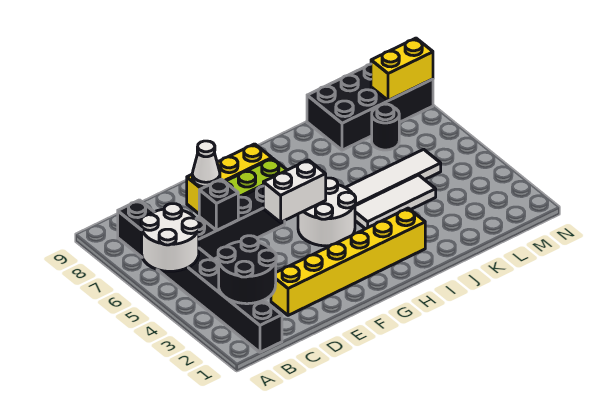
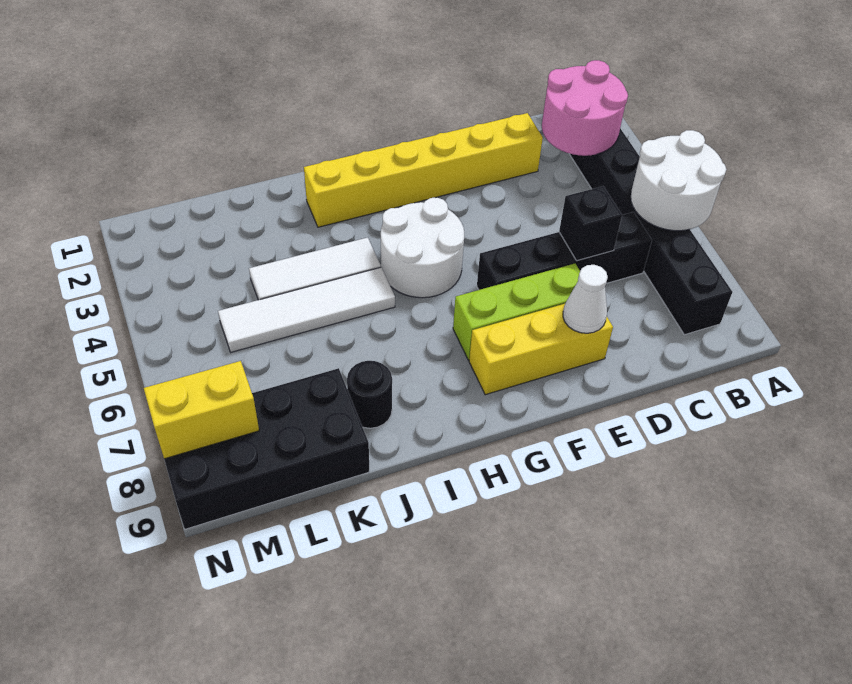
black 2x2 round brick [218,236,276,304] -> pink 2x2 round brick [542,60,628,156]
white 1x2 brick [263,160,326,222] -> none
black 1x1 round brick [372,104,399,150] -> black 1x1 round brick moved to [347,361,392,428]

